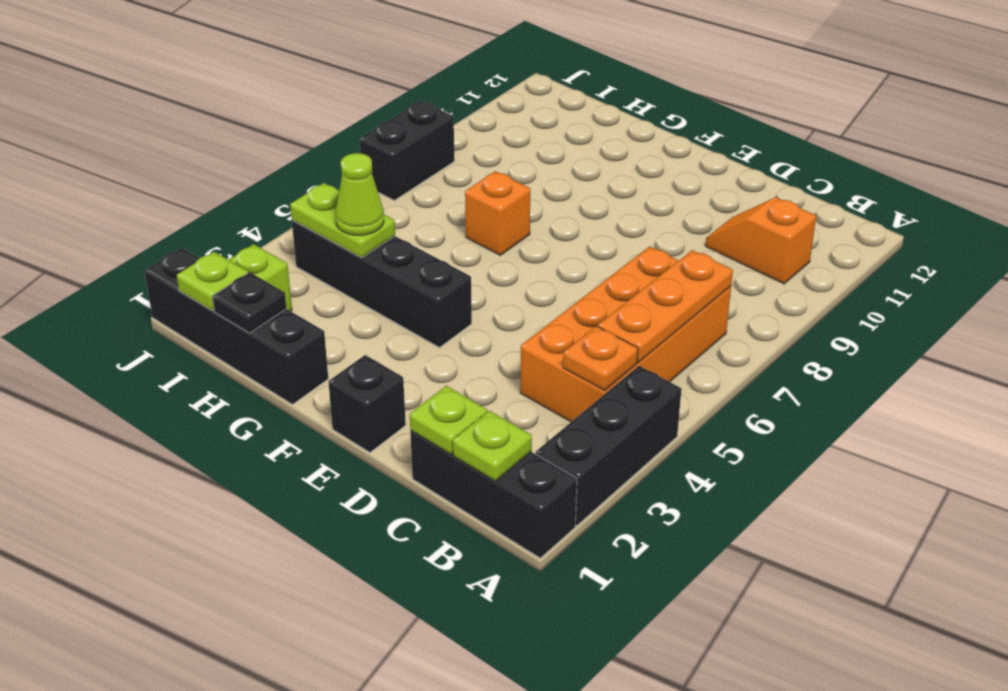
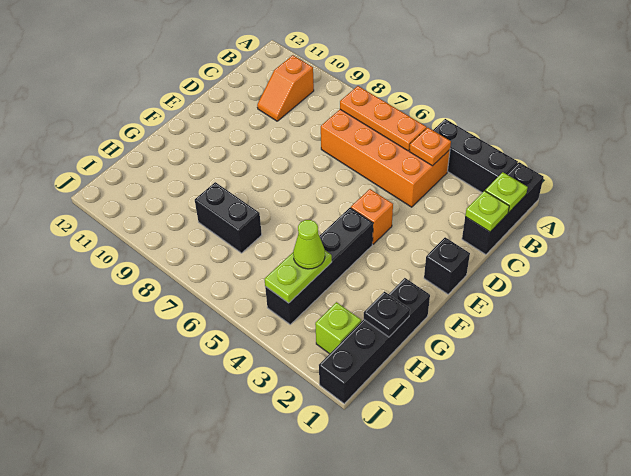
orange 1x1 brick [465,171,530,255] -> orange 1x1 brick moved to [351,189,393,244]
lime 1x1 plate [177,252,248,311] -> none
black 1x2 brick [360,101,455,200] -> black 1x2 brick moved to [195,182,262,253]

